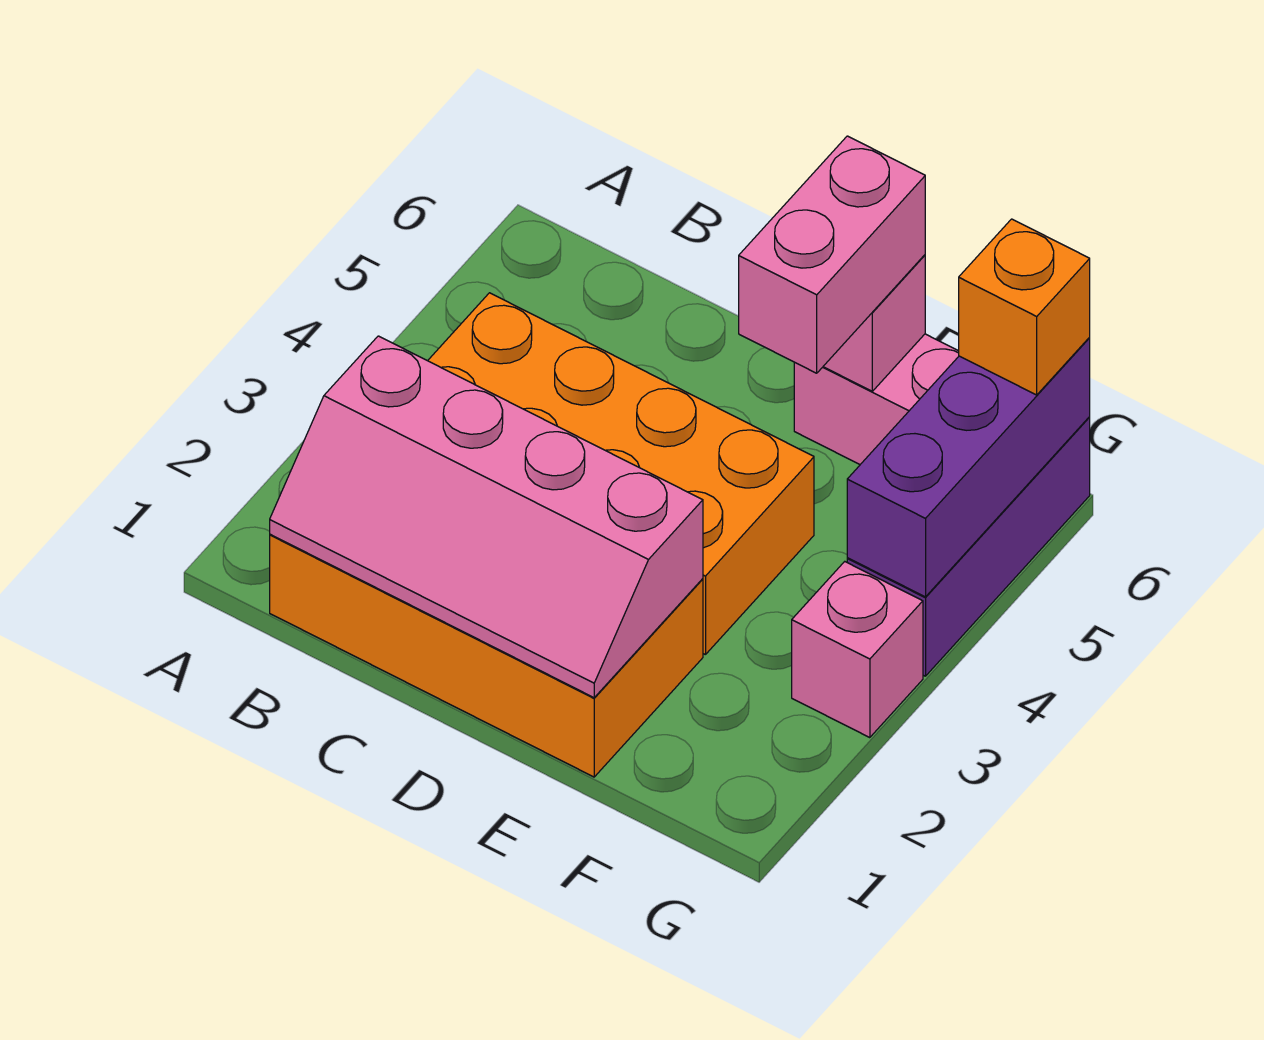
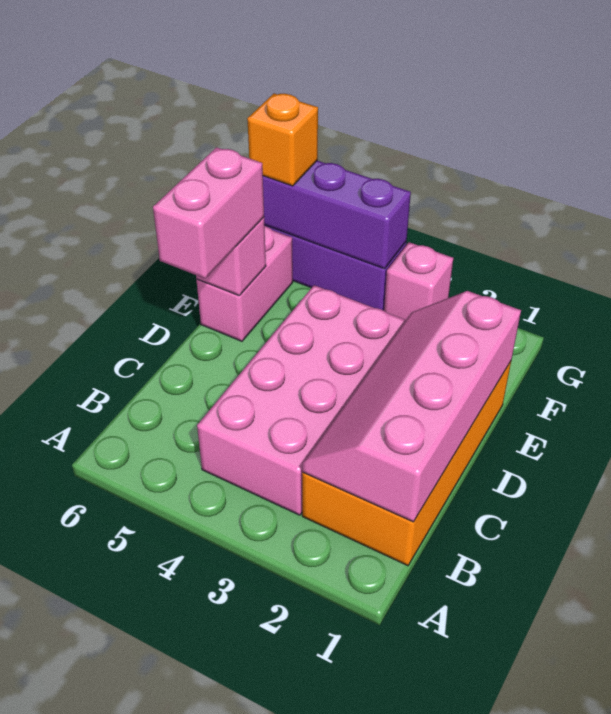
pink 2x4 slope [270,336,703,698] -> pink 2x4 slope turned to [302,291,521,522]
orange 2x4 brick [428,293,814,655] -> pink 2x4 brick [197,285,406,515]
pink 1x2 brick [739,136,925,373] -> pink 1x2 brick turned to [153,147,264,278]

